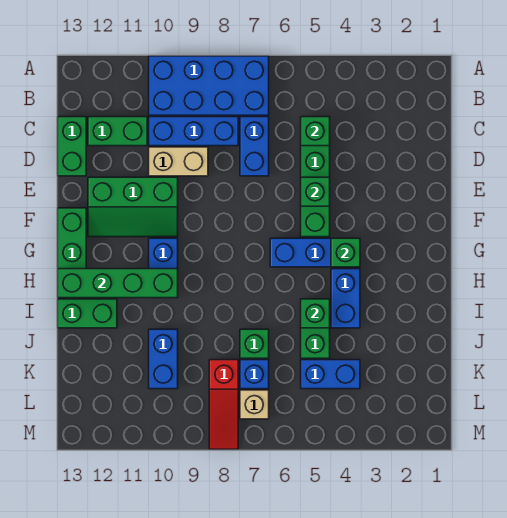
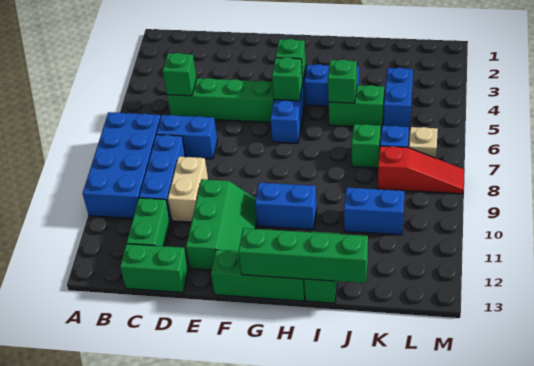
green 1x1 brick [301,177,330,206] -> green 1x1 brick moved to [272,57,303,101]
green 1x4 brick [58,269,178,298] -> green 1x4 brick turned to [239,228,368,283]

